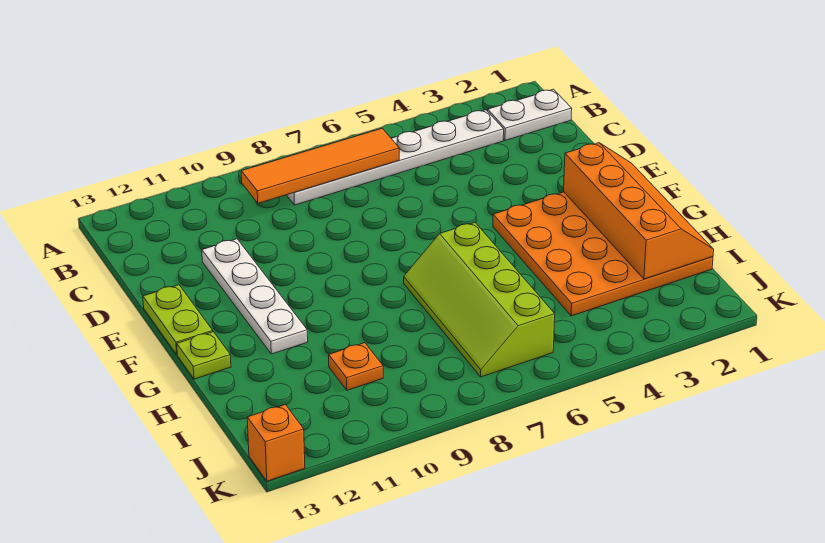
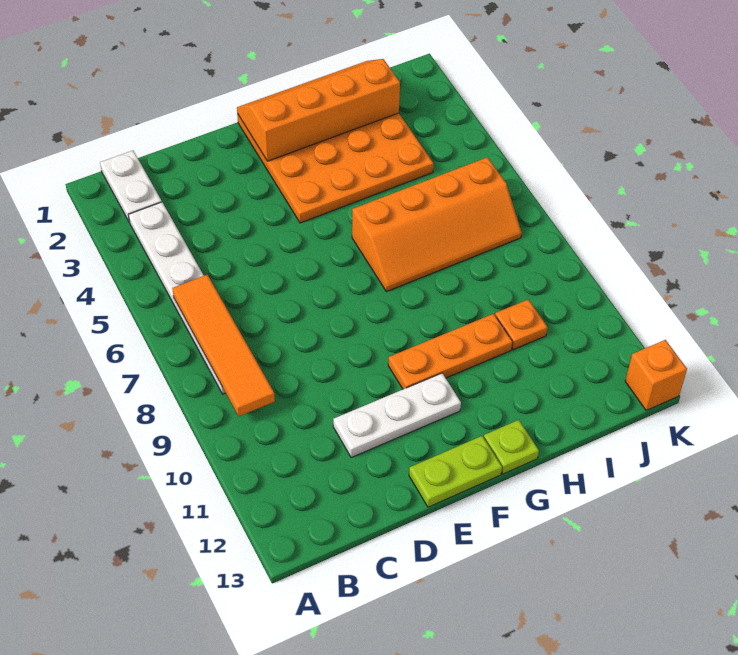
white 1x4 plate [202,239,308,354] -> white 1x3 plate [333,373,461,458]
none -> orange 1x3 plate [388,314,513,389]
lime 2x4 slope [404,222,555,377] -> orange 2x4 slope [352,157,522,292]

